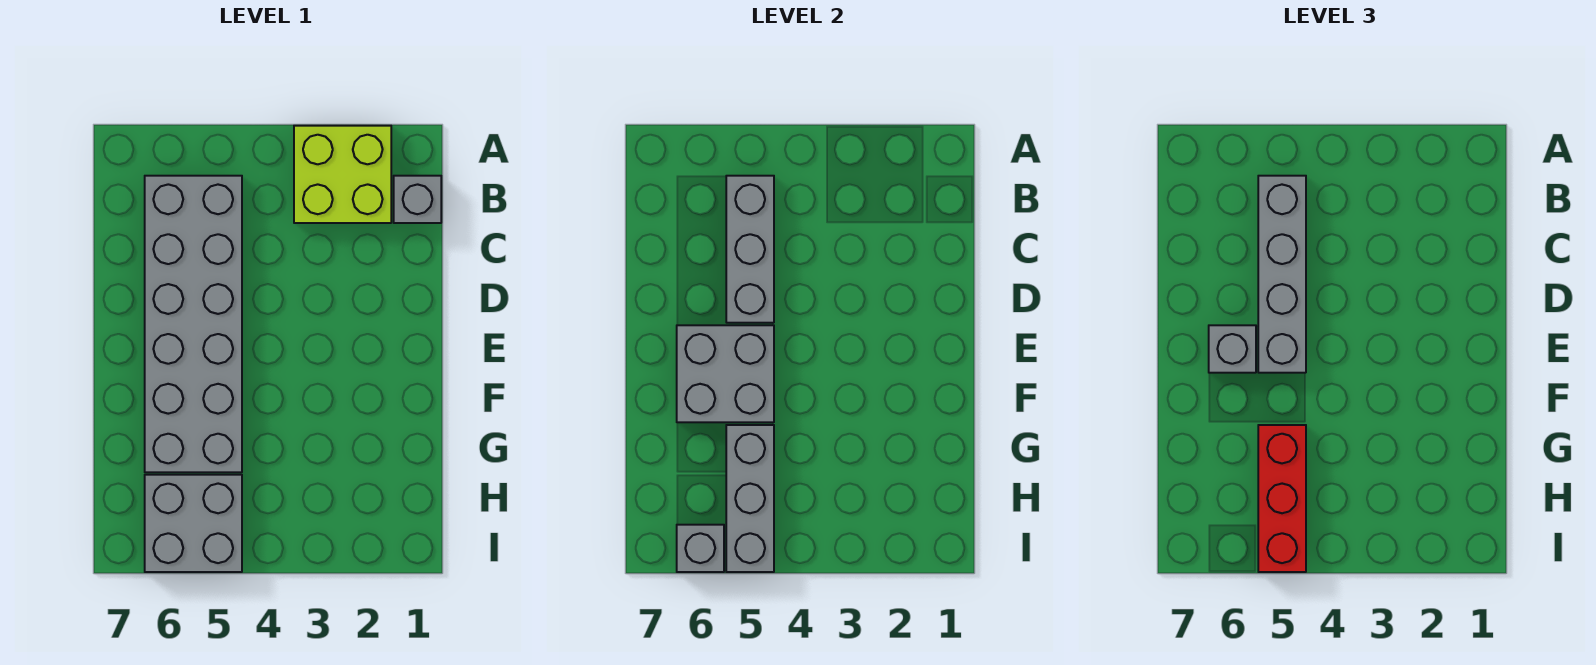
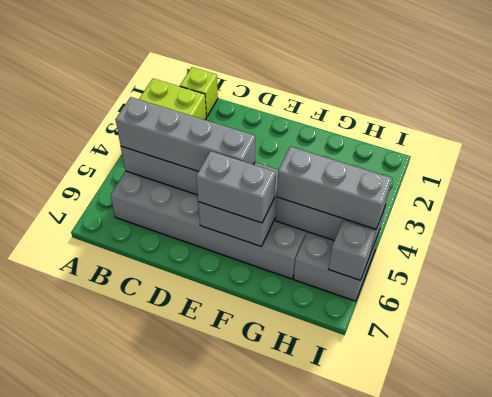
grey 1x1 brick [394,176,441,223] -> lime 1x1 brick [180,67,218,117]
grey 1x1 brick [1209,325,1256,373] -> grey 1x2 brick [196,151,276,223]
red 1x3 brick [1258,425,1306,572] -> grey 1x3 brick [277,146,392,229]

